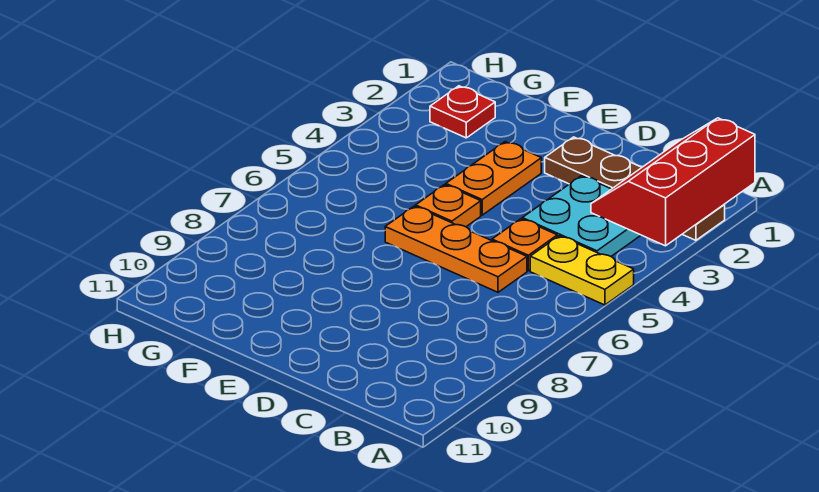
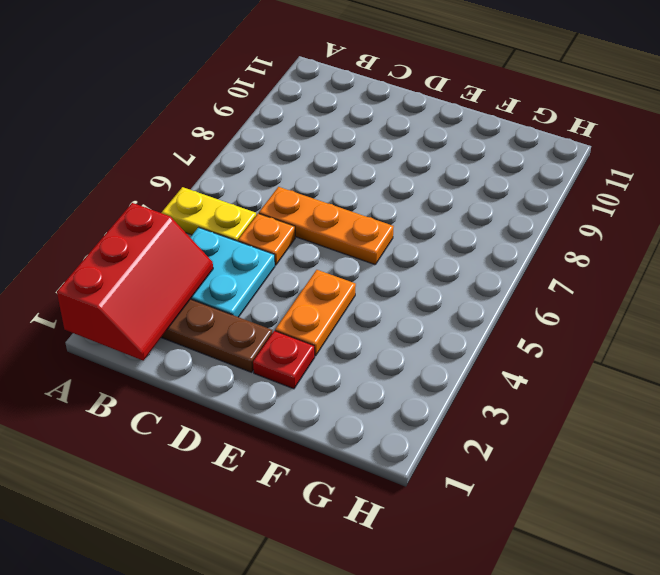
orange 1x1 plate [416,185,481,227] -> none
red 1x1 plate [430,86,495,138] -> red 1x1 plate moved to [253,331,315,389]

